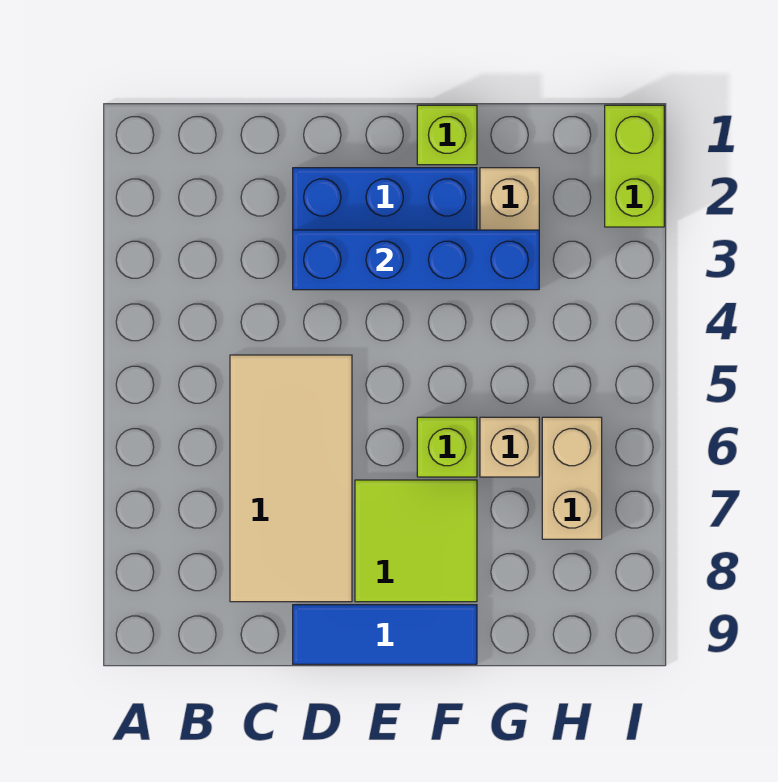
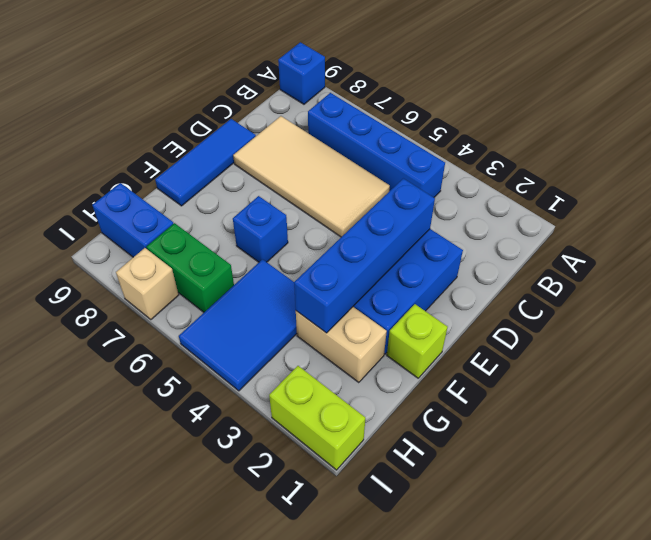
none -> blue 1x1 brick [278,42,325,104]
none -> blue 1x4 brick [308,93,445,197]
lime 2x2 tile [355,480,477,602] -> none
lime 1x1 brick [417,417,477,477] -> blue 1x1 brick [233,196,288,262]
none -> blue 2x3 tile [179,259,297,391]
tan 1x1 brick [480,417,539,477] -> tan 1x1 brick moved to [116,248,179,320]
tan 1x2 brick [542,417,602,539] -> green 1x2 brick [146,223,234,312]
none -> blue 1x2 brick [92,183,174,257]

